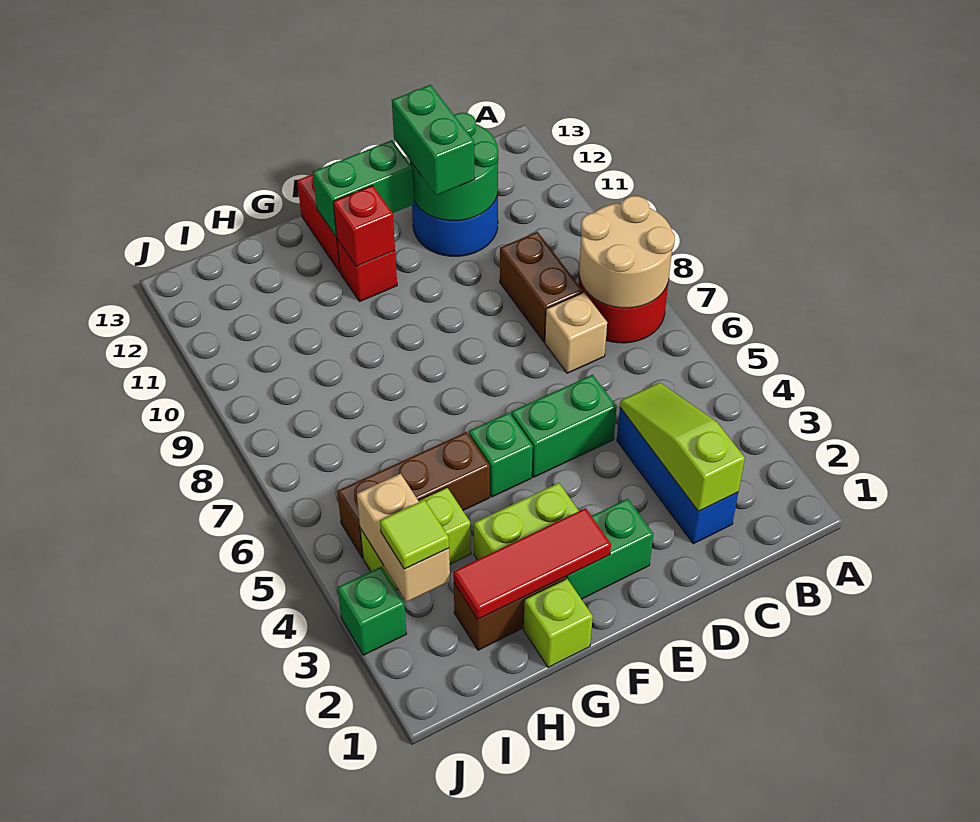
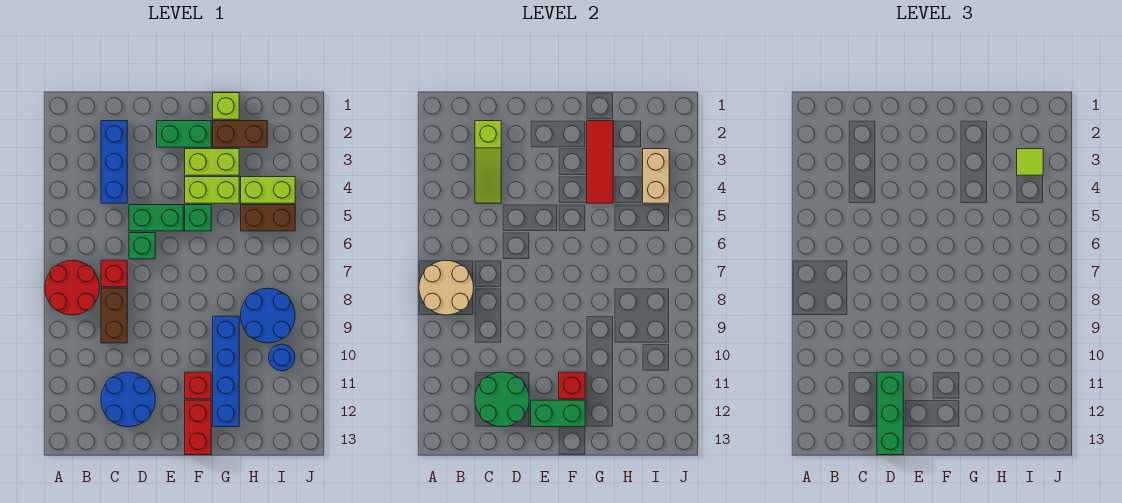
tan 1x1 brick [545,293,607,373] -> red 1x1 brick [101,260,127,287]
green 1x2 brick [392,85,475,195] -> green 1x3 brick [877,372,903,455]
red 1x3 tile [453,508,611,619] -> red 1x3 tile turned to [587,121,613,203]
none -> lime 1x2 brick [185,177,239,203]
brown 1x3 brick [337,432,490,558] -> brown 1x2 brick [241,205,295,231]
none -> blue 1x4 brick [213,316,239,427]
none -> blue 2x2 round brick [241,288,295,343]
none -> blue 1x1 round brick [269,344,295,371]
green 1x1 brick [338,567,406,655] -> green 1x1 brick moved to [129,233,155,259]

